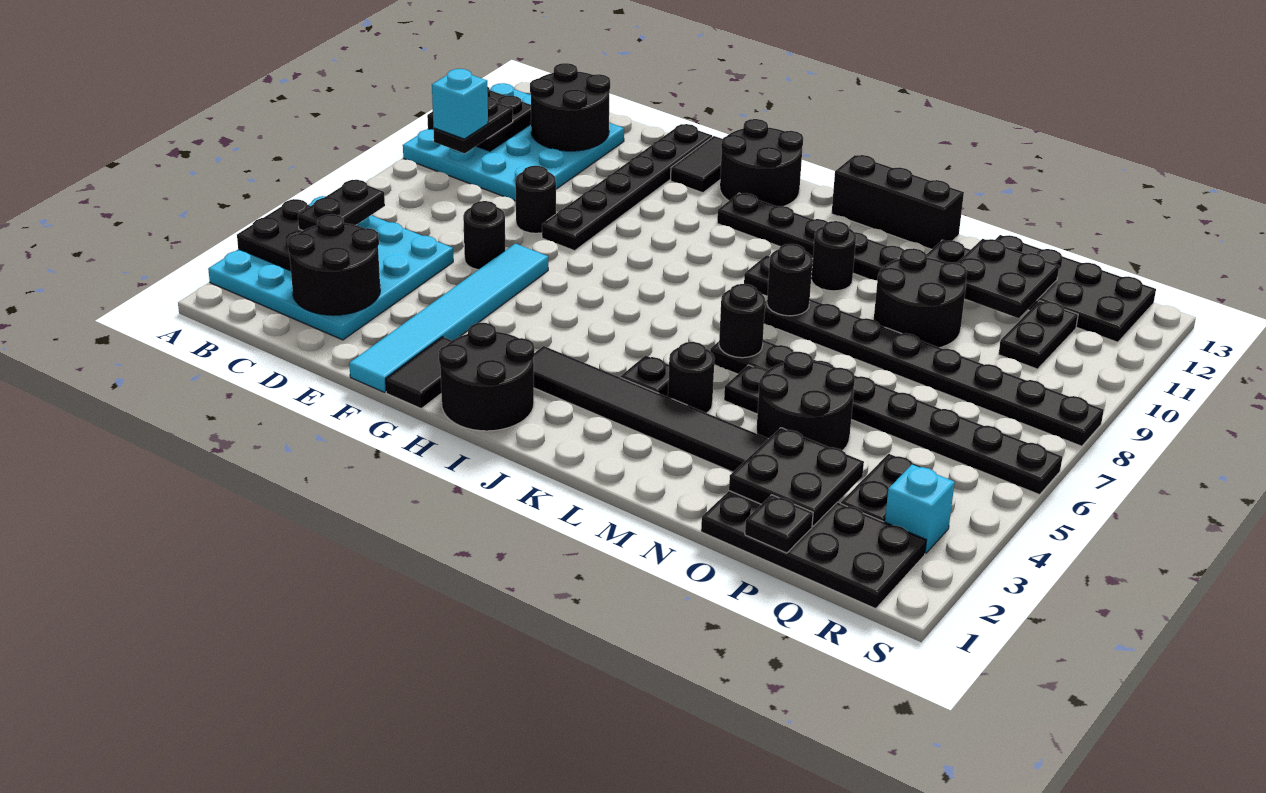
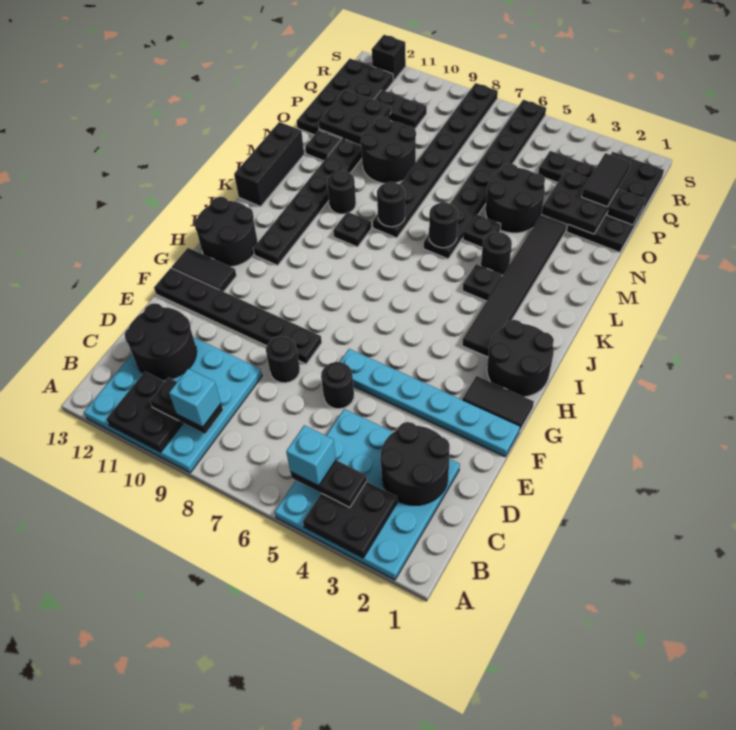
cyan 1x6 tile [349,243,548,392] -> cyan 1x6 plate [340,349,520,457]
none -> black 1x2 tile [582,153,631,207]
cyan 1x1 brick [885,465,955,554] -> cyan 1x1 brick moved to [286,425,336,486]
none -> black 1x1 brick [372,35,406,81]

